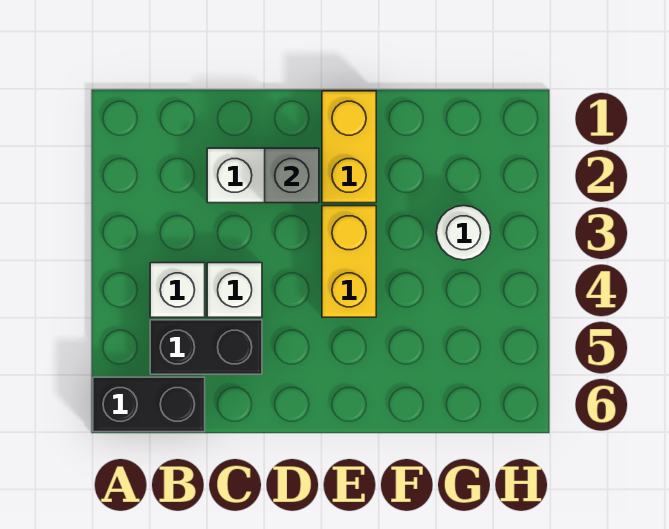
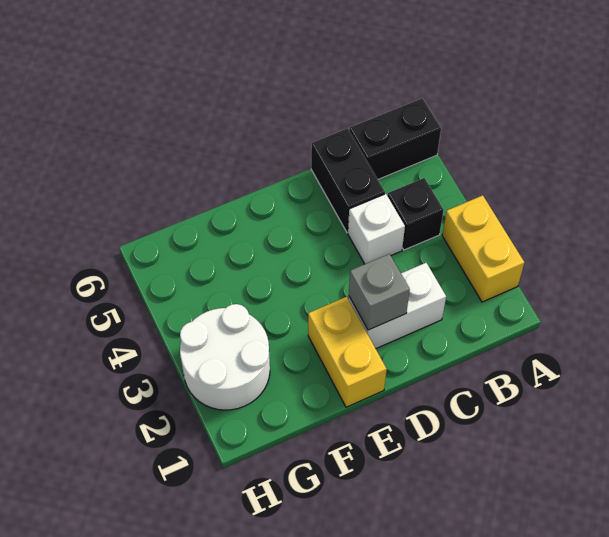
white 1x1 brick [150,263,205,317] -> black 1x1 brick [388,178,444,250]
black 1x2 brick [150,320,262,374] -> black 1x2 brick turned to [311,128,385,233]
yellow 1x2 brick [322,206,376,317] -> yellow 1x2 brick moved to [442,195,524,302]
white 1x1 round brick [436,206,491,260] -> white 2x2 round brick [180,304,270,410]

